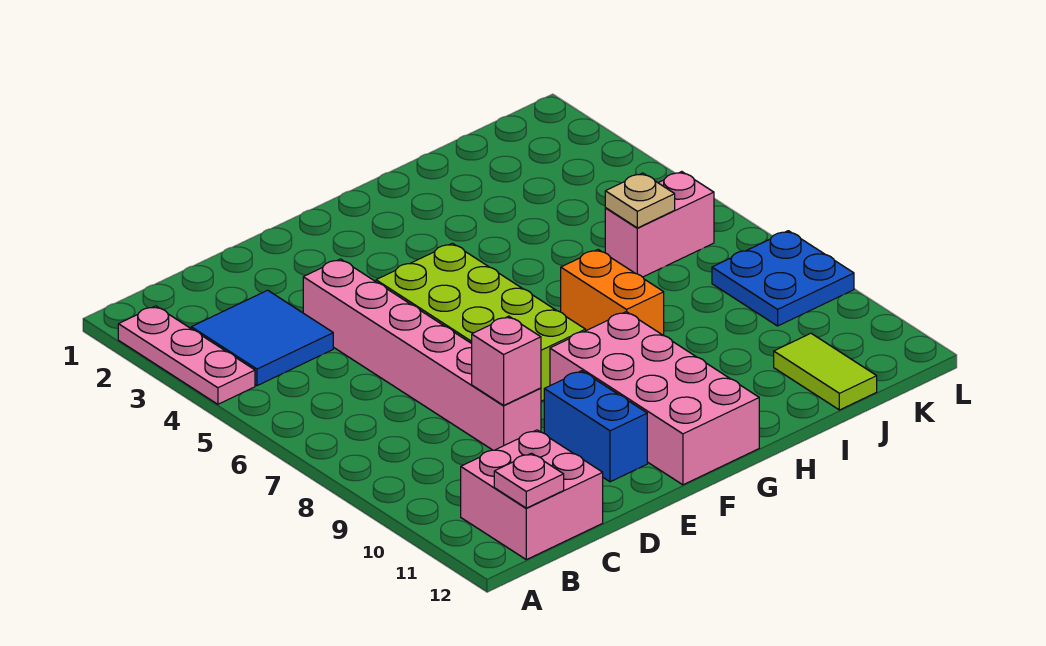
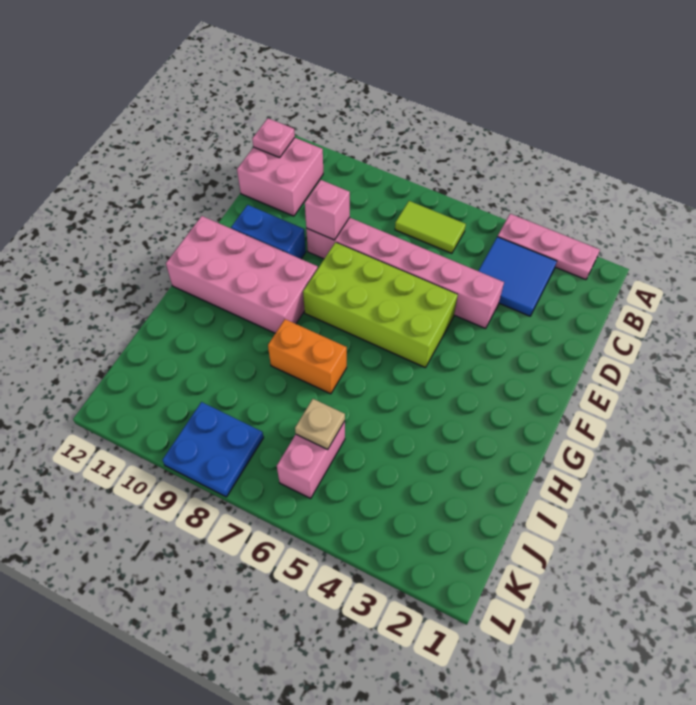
lime 1x2 tile [774,333,877,410] -> lime 1x2 tile moved to [395,201,466,253]

